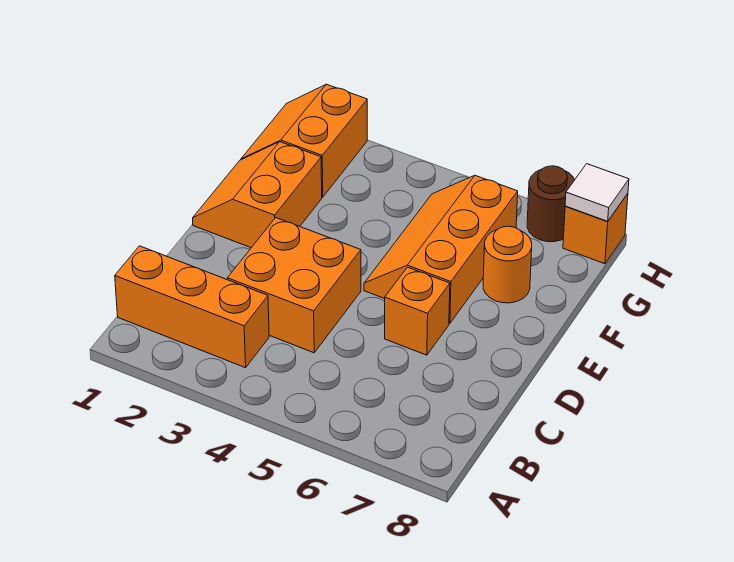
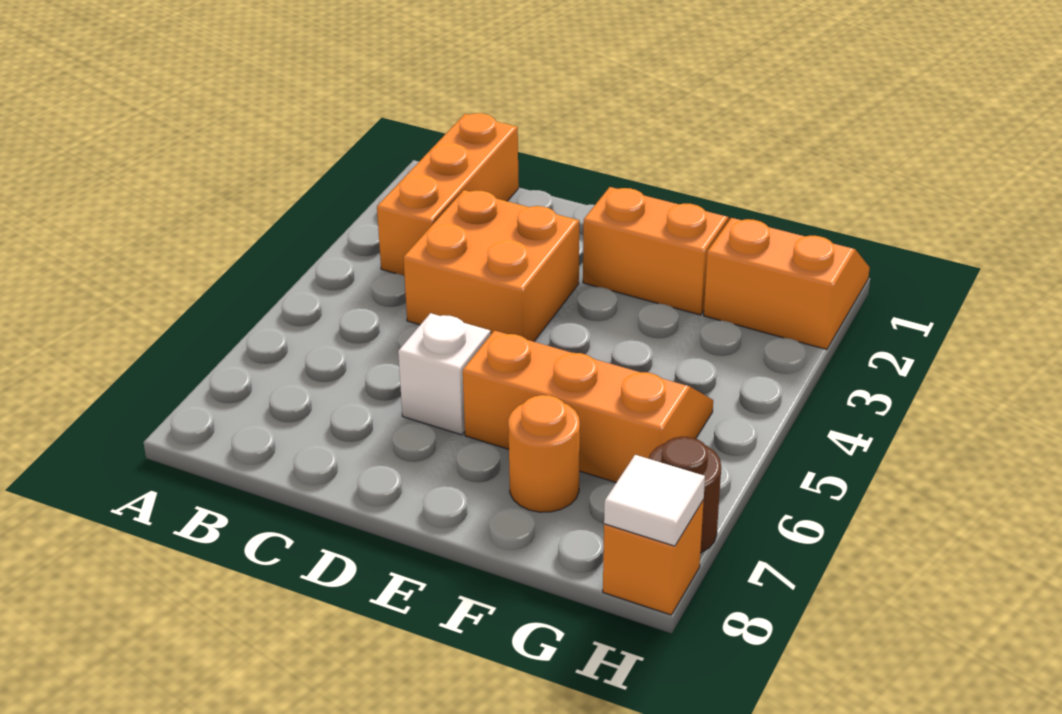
orange 1x1 brick [385,267,450,355] -> white 1x1 brick [398,313,491,435]

